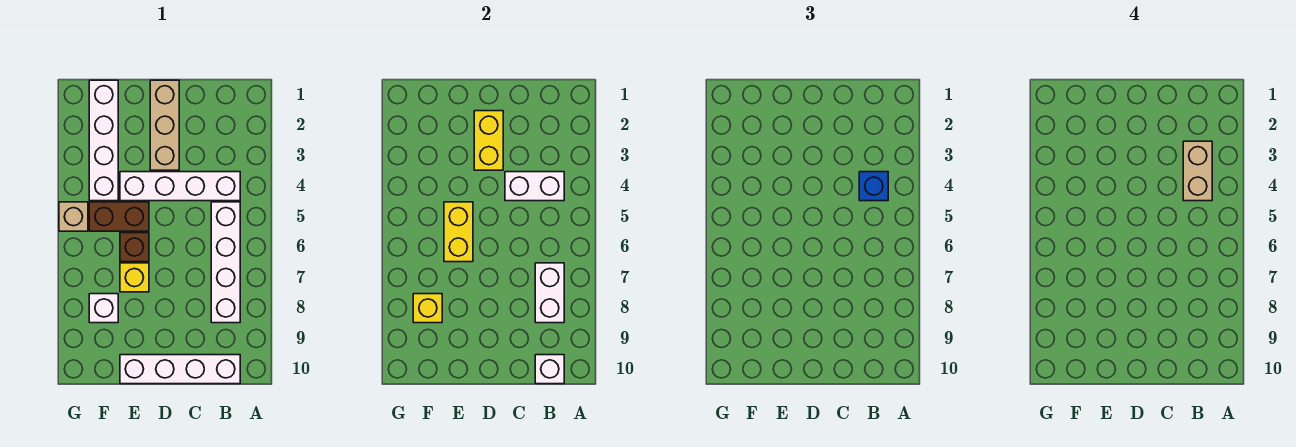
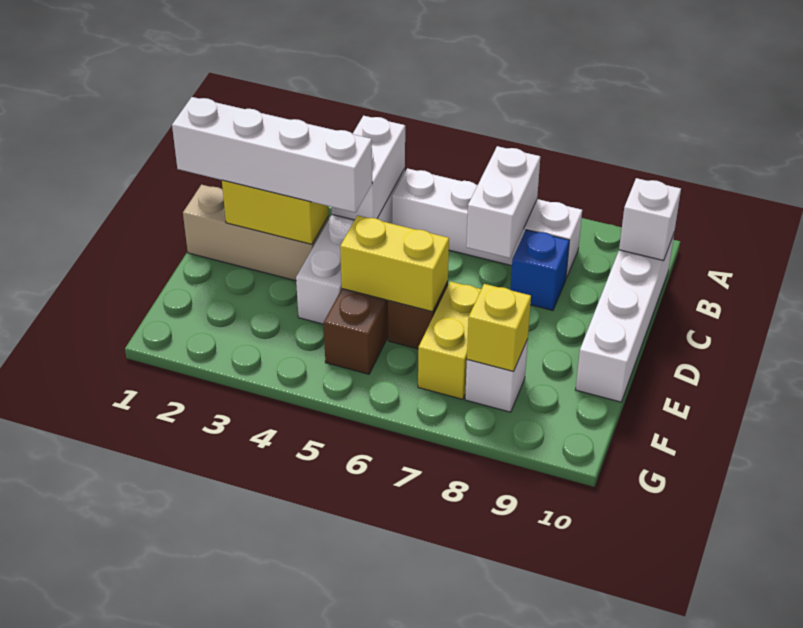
tan 1x2 brick [1183,141,1212,201] -> none
blue 1x1 brick [859,172,888,201] -> blue 1x1 brick moved to [510,230,569,310]
white 1x2 brick [535,263,564,323] -> white 1x2 brick turned to [466,146,540,258]
yellow 1x1 brick [120,263,149,292] -> yellow 1x2 brick [418,281,481,399]
white 1x4 brick [89,80,118,201] -> white 1x4 brick moved to [172,97,372,213]
tan 1x1 brick [59,202,88,231] -> none

